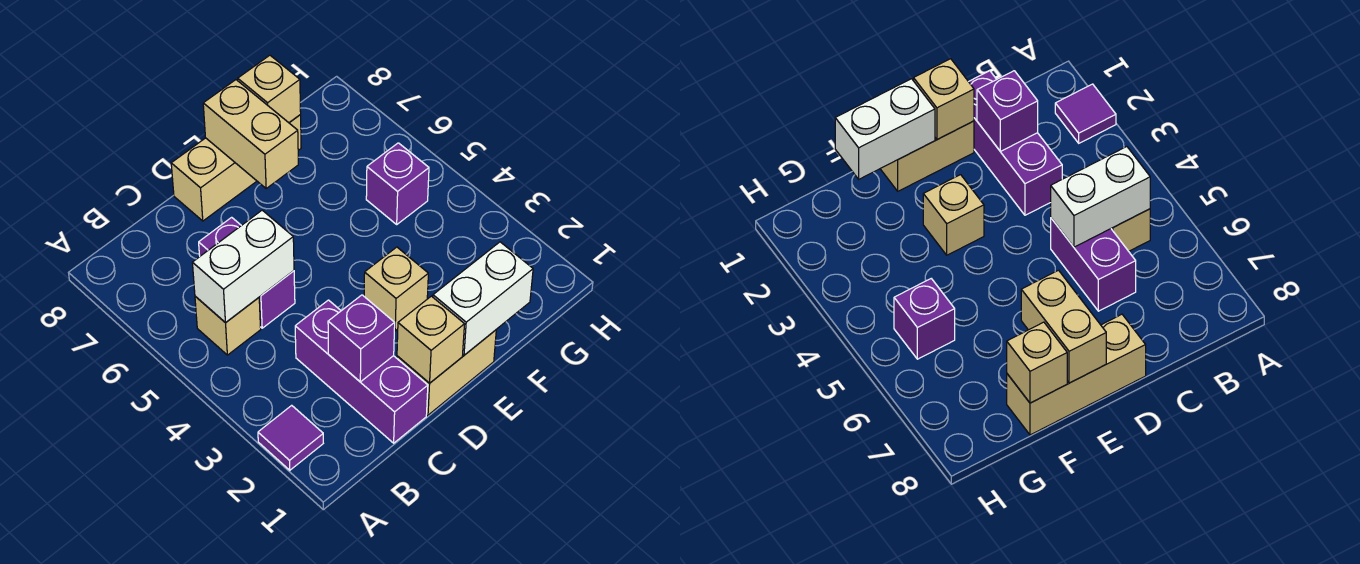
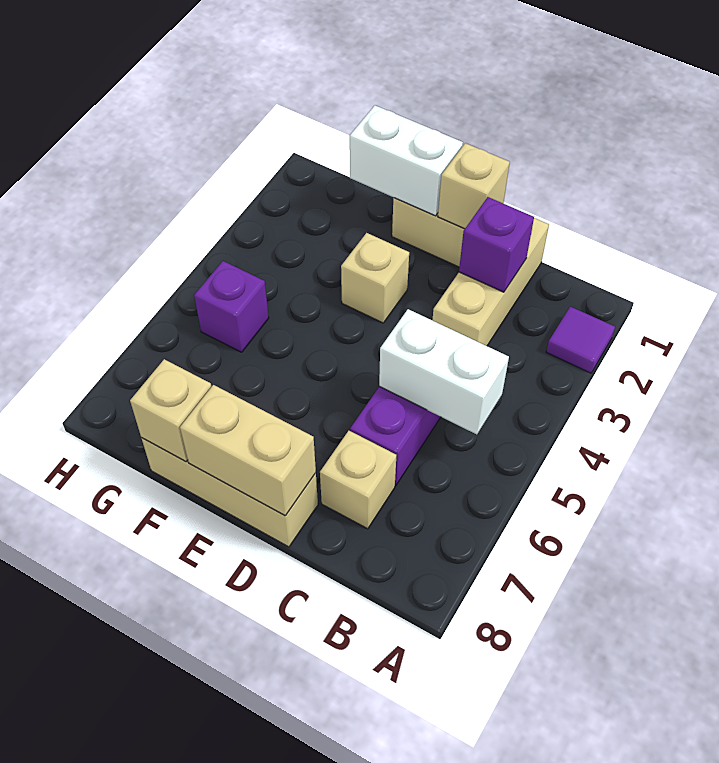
tan 1x1 brick [195,296,261,355] -> tan 1x1 brick moved to [320,431,396,529]
purple 1x3 brick [295,300,428,443] -> tan 1x3 brick [432,218,549,346]
tan 1x2 brick [203,80,298,188] -> tan 1x2 brick turned to [180,385,316,516]

